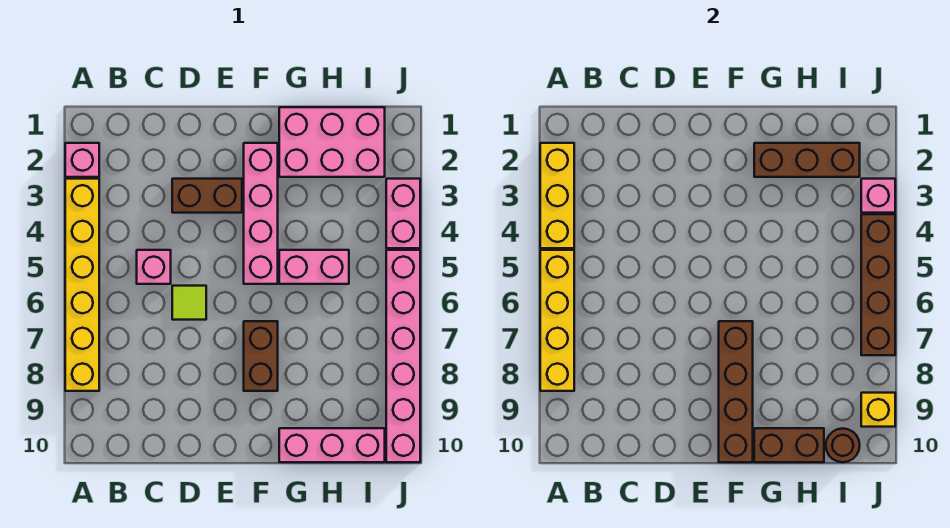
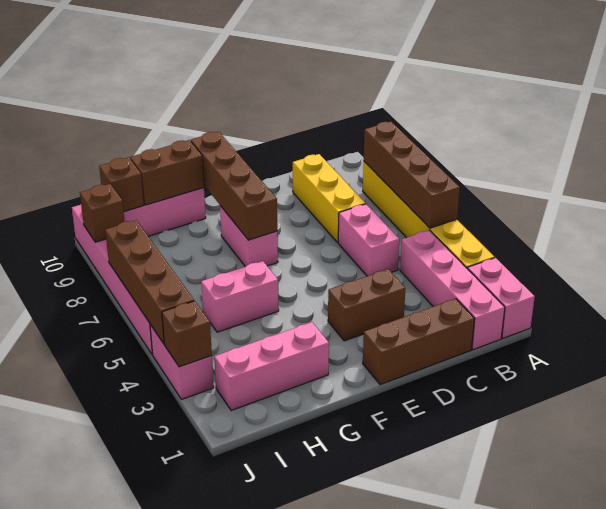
pink 1x1 brick [65,143,99,177] -> pink 1x2 brick [468,258,535,338]
yellow 1x3 brick [540,143,574,248] -> yellow 1x3 brick moved to [293,154,366,242]
yellow 1x4 brick [540,250,574,391] -> brown 1x4 brick [364,121,460,228]
pink 1x1 brick [137,250,171,284] -> pink 1x2 brick [338,204,399,276]
lime 1x1 tile [172,286,206,320] -> none
pink 1x4 brick [244,143,278,284] -> pink 1x4 brick moved to [400,230,505,350]
brown 1x2 brick [244,321,278,391] -> pink 1x2 brick [220,206,278,267]
pink 2x3 brick [279,107,385,177] -> pink 1x3 brick [214,322,329,410]
brown 1x3 brick [754,143,860,177] -> brown 1x3 brick moved to [363,299,474,385]
brown 1x1 round brick [826,429,860,462] -> brown 1x1 brick [99,157,144,212]
pink 1x1 brick [861,179,895,213] -> brown 1x1 brick [162,301,212,367]
yellow 1x1 brick [861,393,895,427] -> brown 1x1 brick [80,184,125,242]

